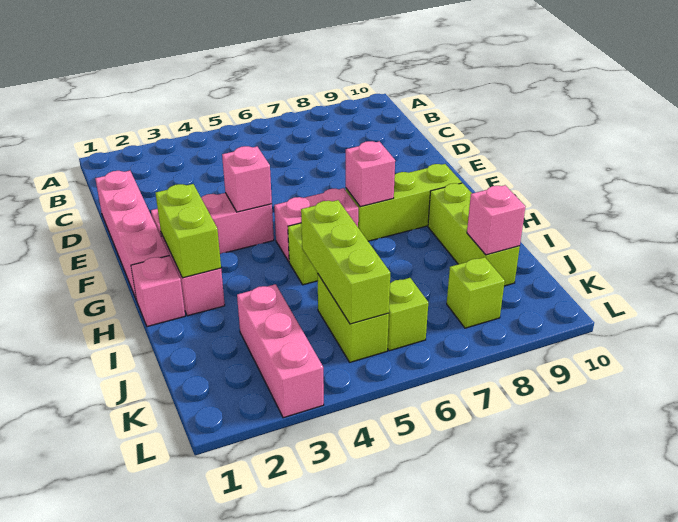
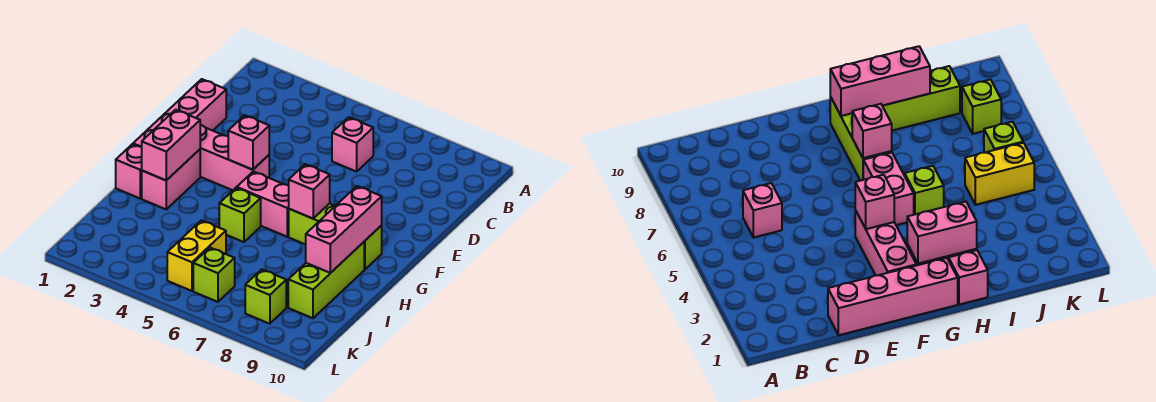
lime 1x2 brick [156,184,221,278] -> pink 1x2 brick [142,110,200,180]
lime 1x3 brick [301,200,390,324] -> none
pink 1x3 brick [237,284,324,418] -> pink 1x3 brick moved to [306,186,382,273]
lime 1x2 brick [317,273,389,362] -> yellow 1x2 brick [167,220,226,291]
pink 1x1 brick [467,185,525,255] -> pink 1x1 brick moved to [332,117,373,172]

